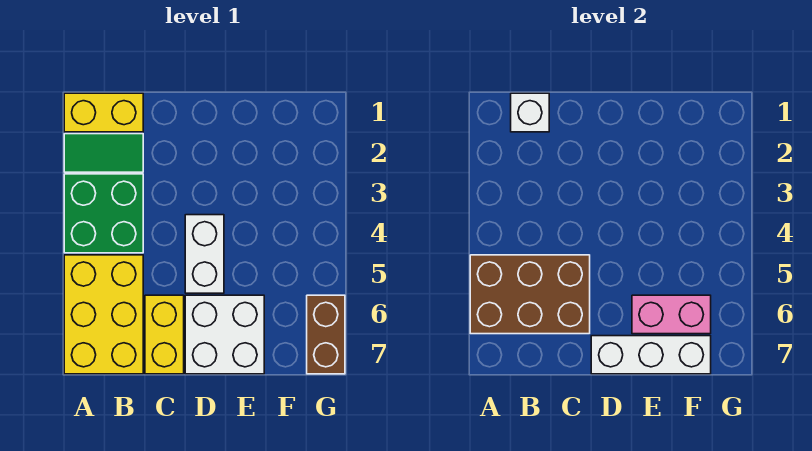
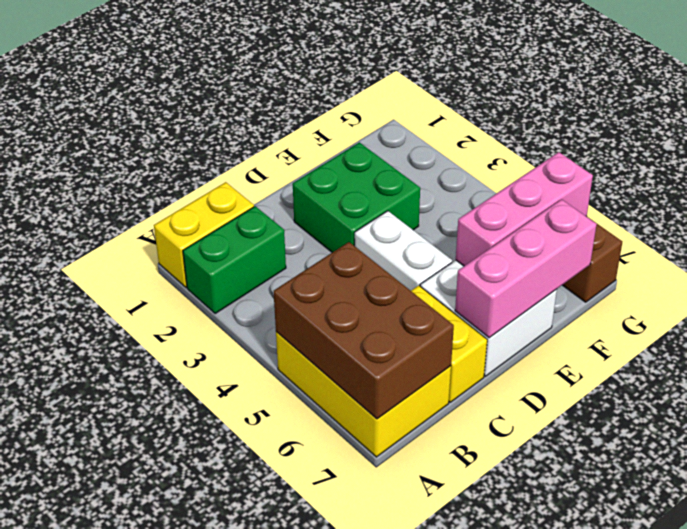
green 1x2 tile [64,134,143,172] -> green 1x2 brick [183,206,286,314]
green 2x2 brick [64,174,143,253] -> green 2x2 brick moved to [293,143,420,252]
brown 2x3 brick [470,255,590,334] -> brown 2x3 brick turned to [274,242,454,419]
white 1x1 brick [511,93,549,132] -> none
white 1x3 brick [591,336,711,374] -> pink 1x3 brick [455,199,597,338]
pink 1x2 brick [632,295,711,334] -> pink 1x3 brick [456,152,593,266]

